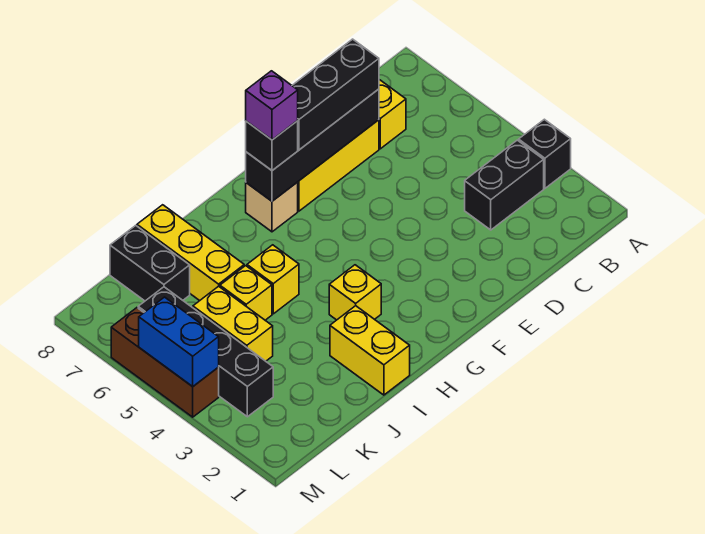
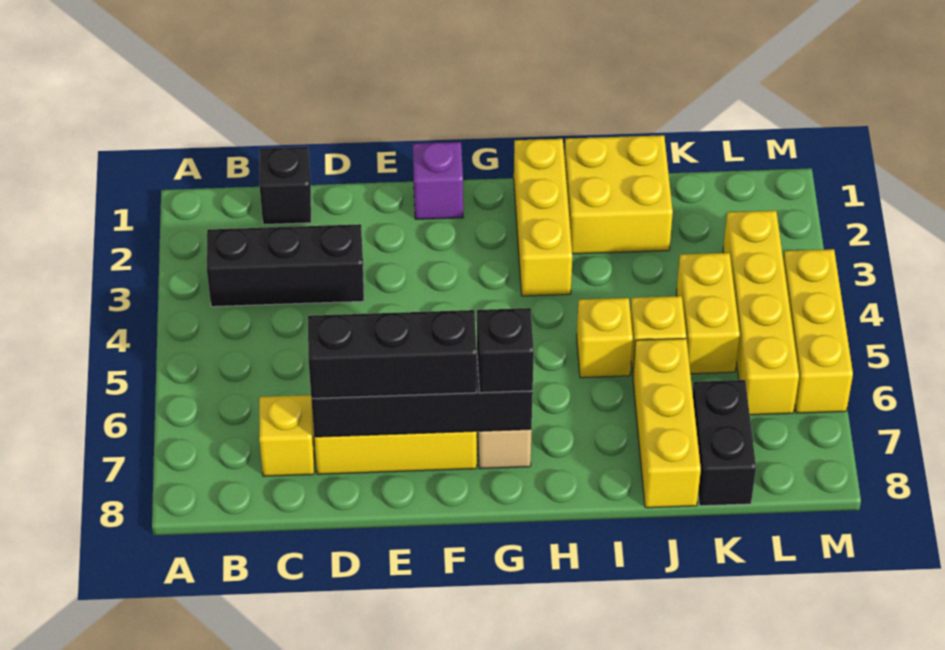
black 1x1 brick [519,119,571,188] -> black 1x1 brick moved to [259,147,311,225]
black 1x2 brick [465,140,544,230] -> black 1x3 brick [207,224,364,307]
purple 1x1 brick [246,71,298,140] -> purple 1x1 brick moved to [413,142,463,219]
yellow 1x1 brick [329,265,381,320] -> yellow 1x3 brick [514,139,572,296]
yellow 1x2 brick [330,306,410,395] -> yellow 2x2 brick [564,135,673,254]
black 1x4 brick [138,287,273,417] -> yellow 1x4 brick [723,211,799,415]
brown 1x3 brick [111,308,219,417] -> yellow 1x3 brick [783,249,853,413]
blue 1x2 brick [139,297,219,387] -> none

